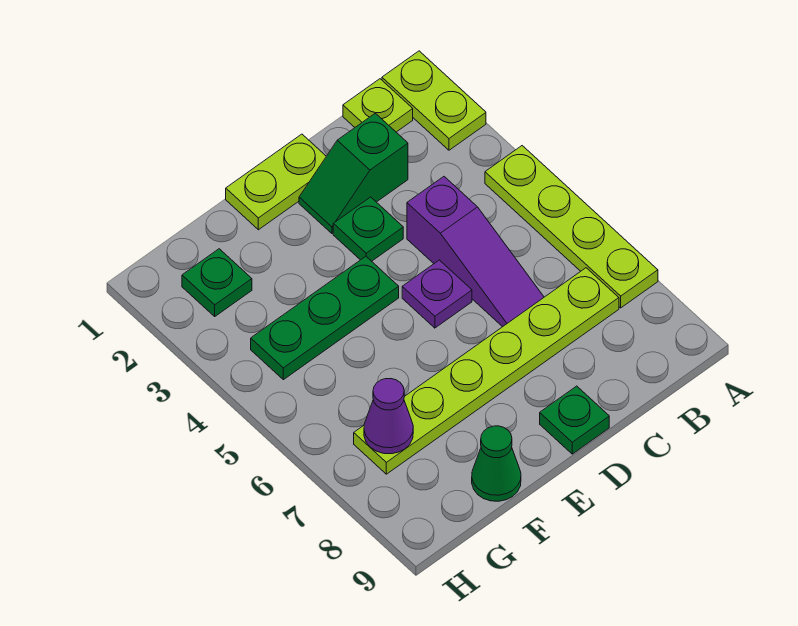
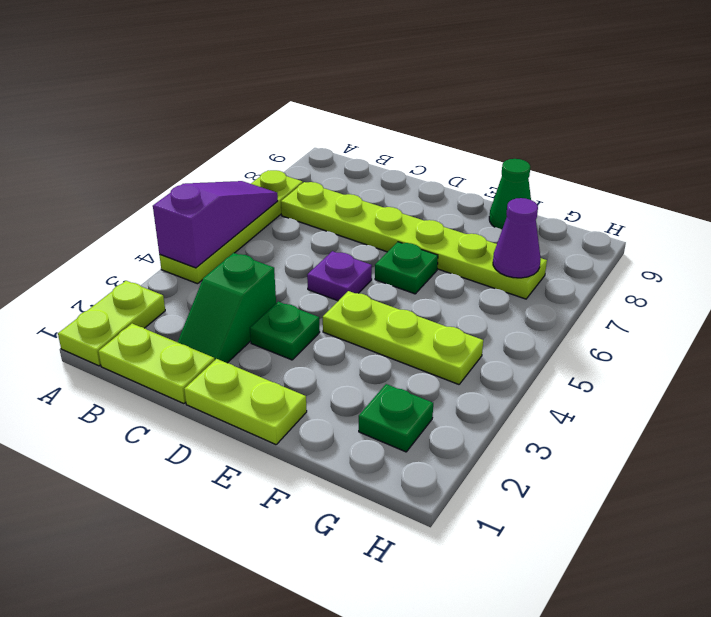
lime 1x1 plate [343,79,413,132] -> lime 1x2 plate [98,324,215,404]
green 1x2 slope [299,113,408,233] -> green 1x2 slope turned to [178,253,276,363]
purple 1x3 slope [407,177,544,327] -> purple 1x3 slope moved to [153,181,278,268]
green 1x1 plate [540,386,609,454] -> green 1x1 plate moved to [375,242,438,294]
green 1x3 plate [251,256,399,380] -> lime 1x3 plate [323,291,483,384]

